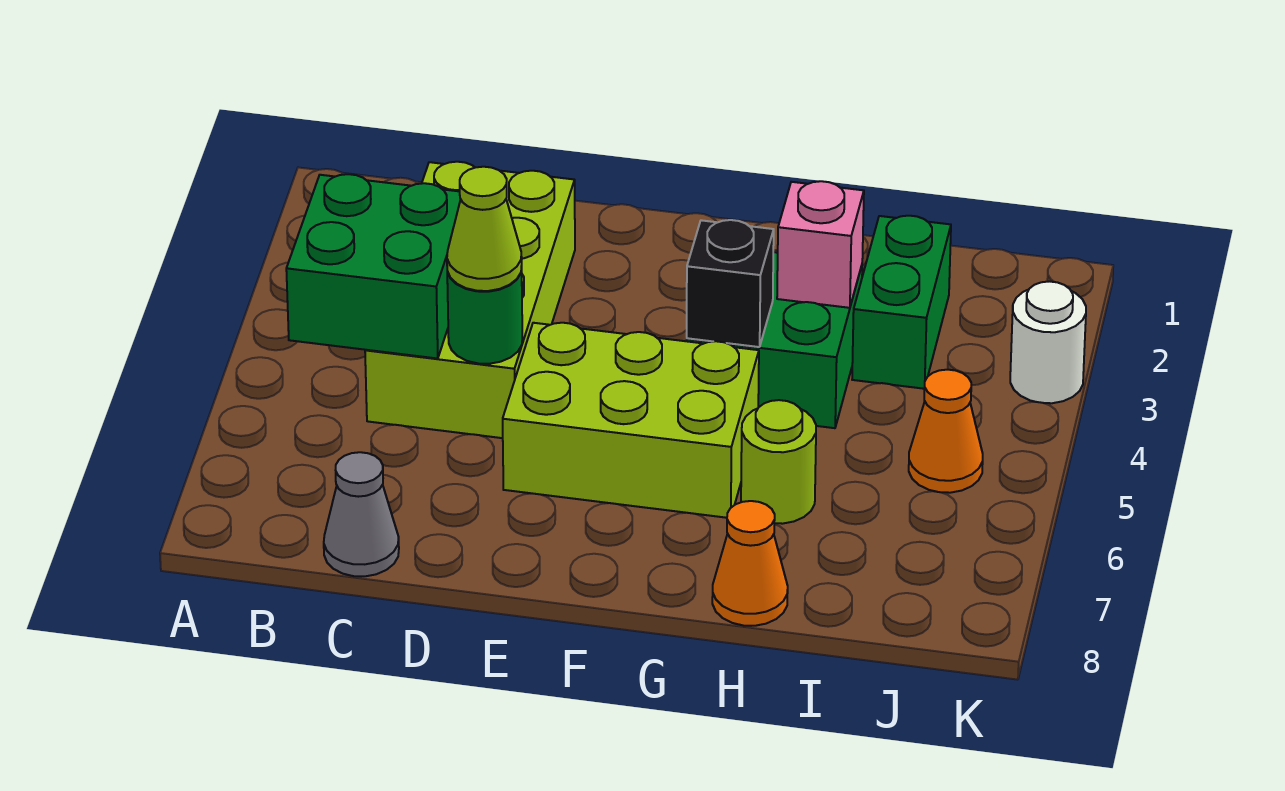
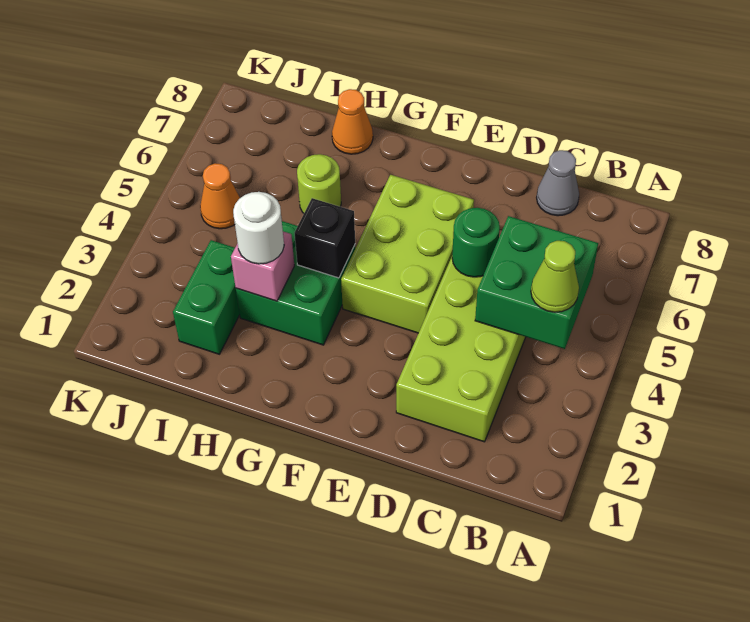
lime 1x1 cone [447,167,522,291] -> lime 1x1 cone moved to [531,241,579,312]
lime 2x3 brick [503,323,759,518] -> lime 2x3 brick turned to [341,175,474,333]
white 1x1 round brick [1010,281,1086,403] -> white 1x1 round brick moved to [233,192,284,264]

